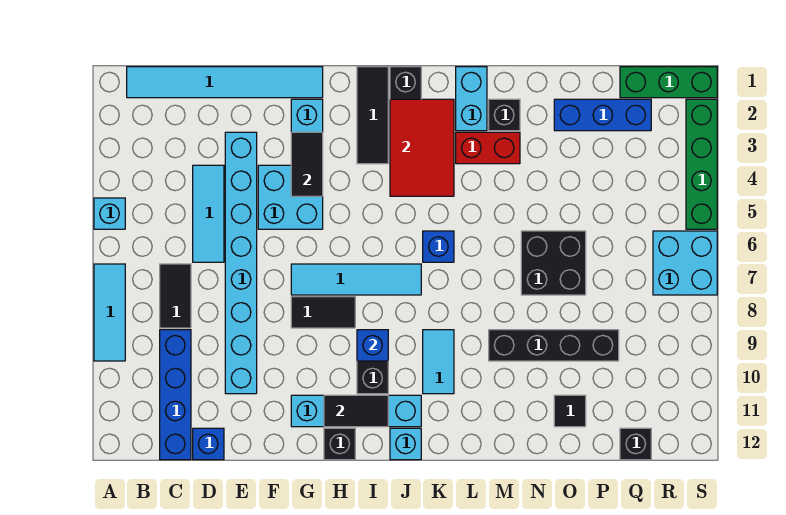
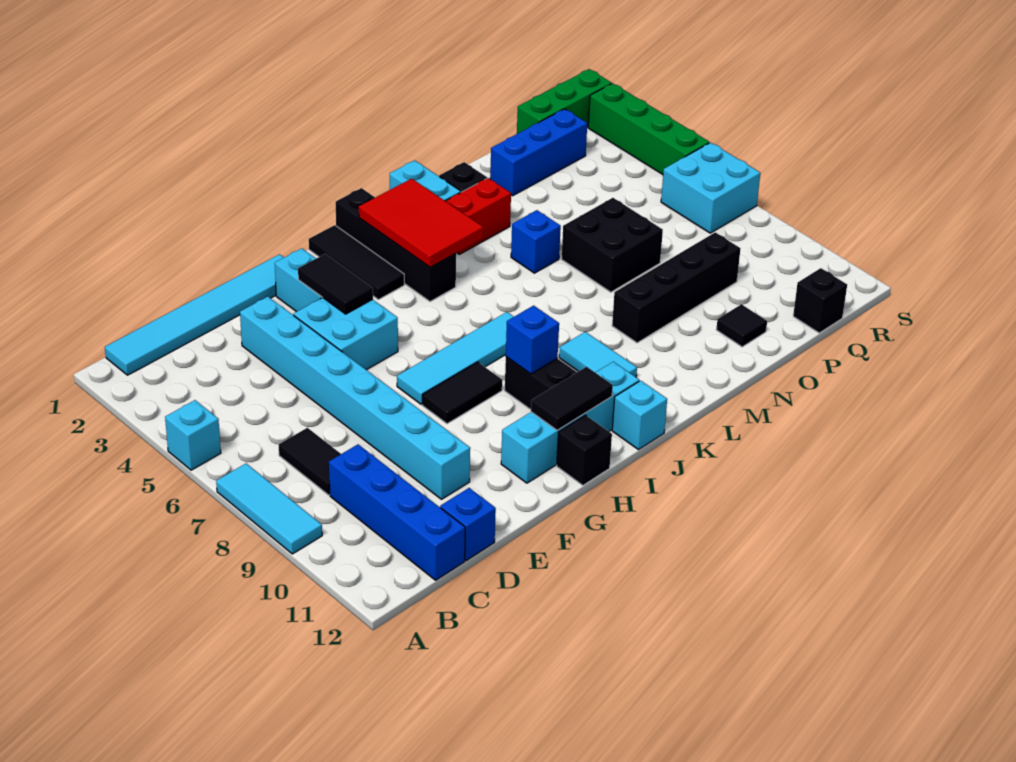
cyan 1x3 tile [193,165,224,262] -> none
blue 1x1 brick [423,231,454,262] -> blue 1x1 brick moved to [511,210,561,273]

